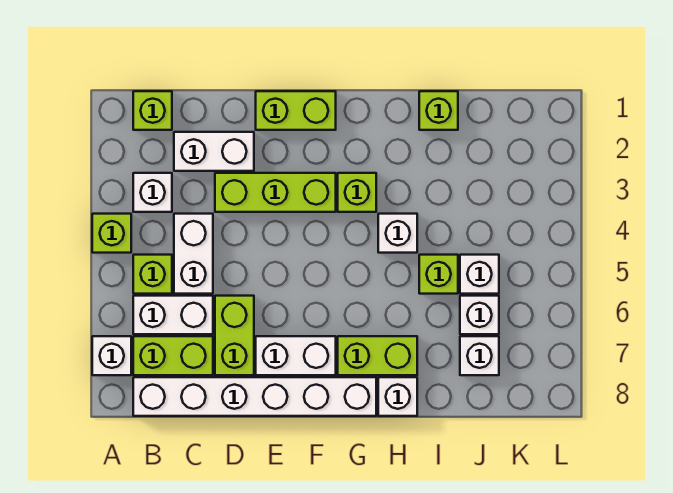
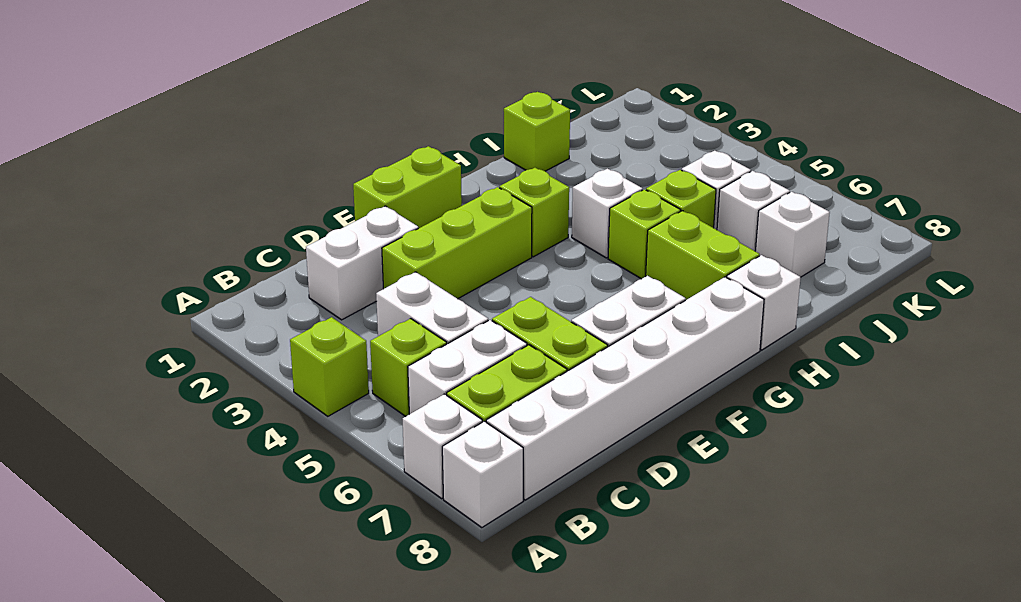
lime 1x1 brick [133,91,172,130] -> lime 1x1 brick moved to [608,189,681,279]
white 1x1 brick [133,173,172,212] -> white 1x1 brick moved to [442,421,523,528]
lime 1x2 brick [338,336,417,375] -> lime 1x2 brick turned to [646,211,759,300]

